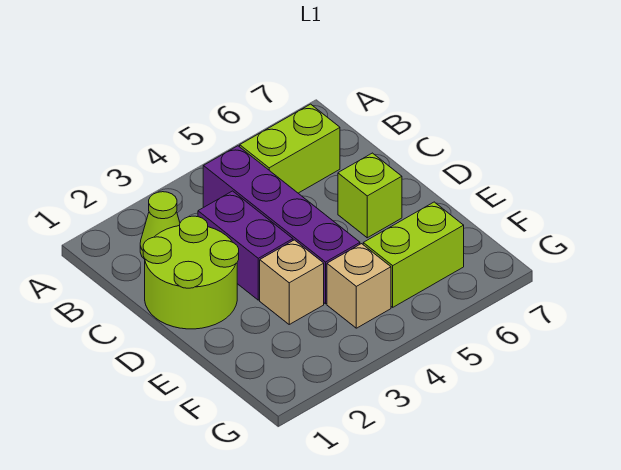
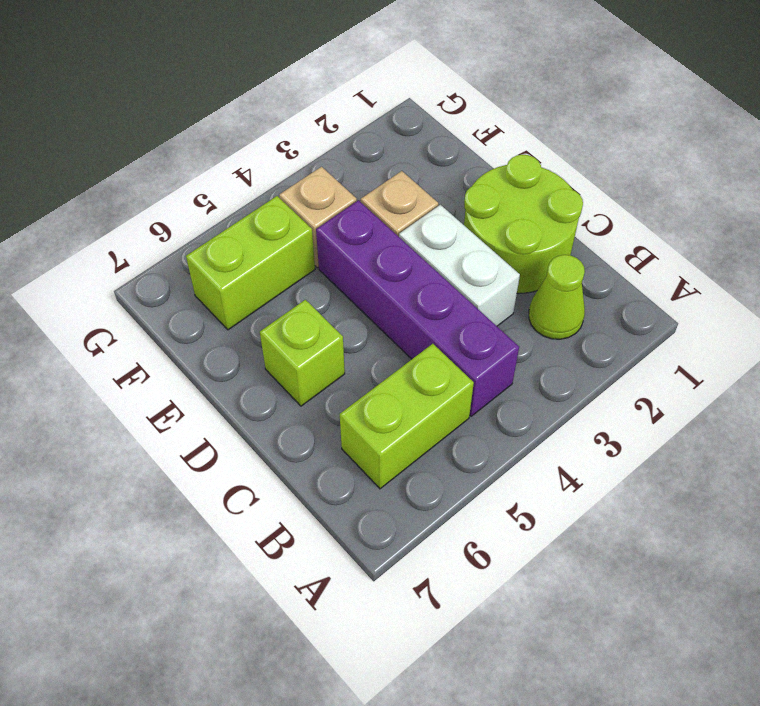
purple 1x2 brick [198,191,293,300] -> white 1x2 brick [399,205,520,326]

